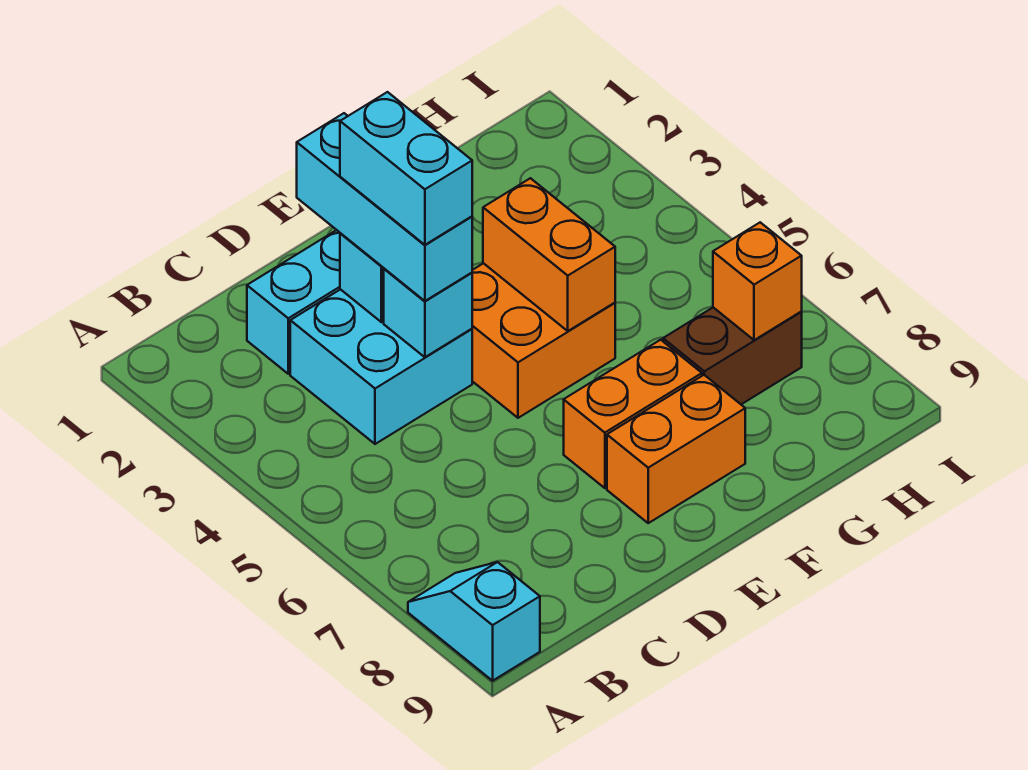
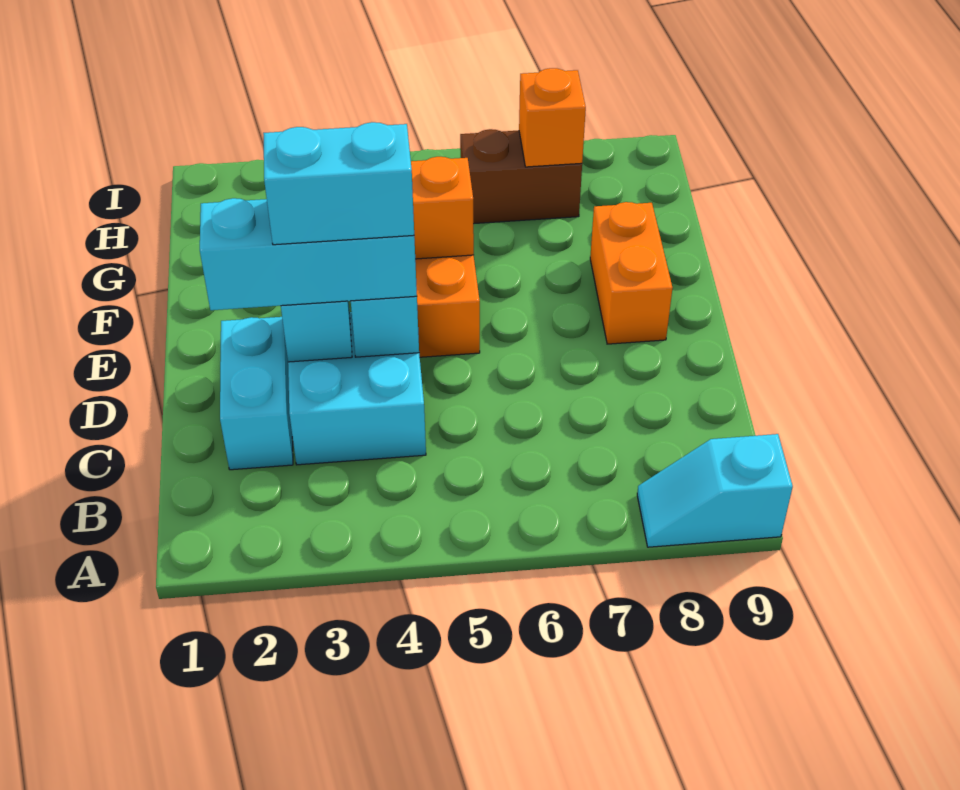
orange 1x2 brick [564,340,702,488] -> none
brown 1x2 brick [663,308,802,404] -> brown 1x2 brick turned to [460,129,582,224]

